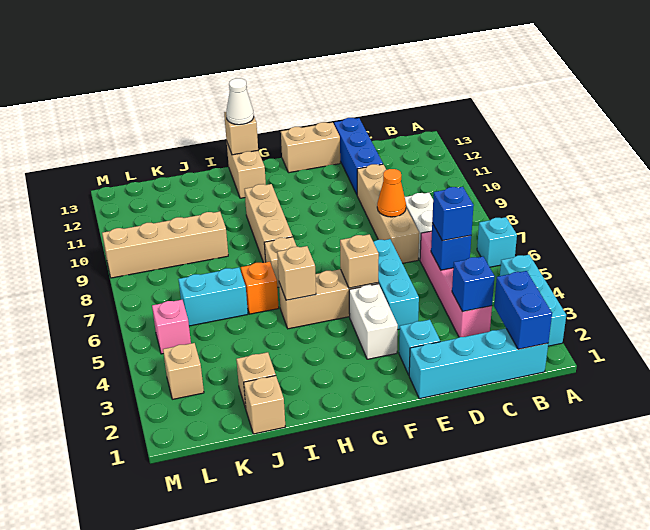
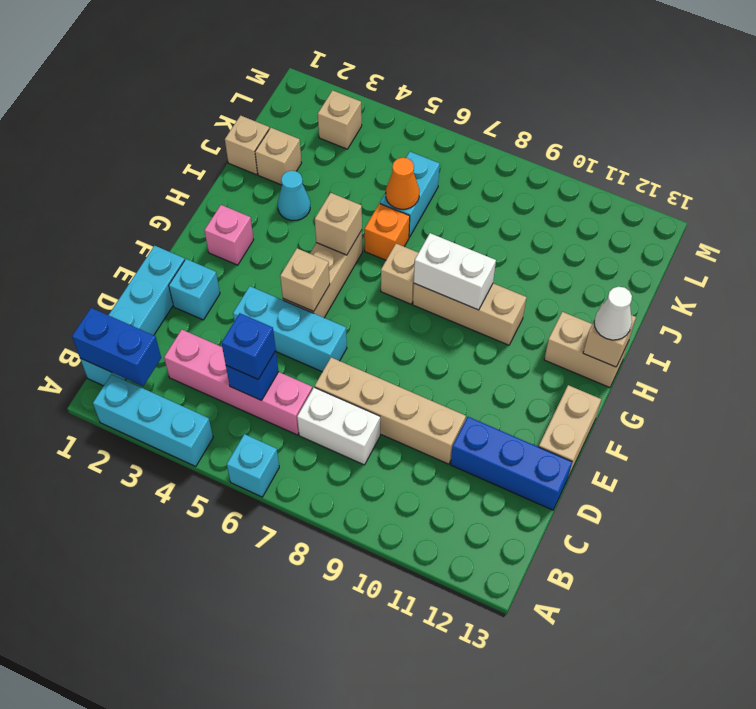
blue 1x1 brick [452,257,495,312] -> none
orange 1x1 cone [377,169,406,217] -> orange 1x1 cone moved to [386,158,419,209]
white 1x2 brick [349,284,398,359] -> white 1x2 brick moved to [414,233,496,310]
none -> cyan 1x1 cone [278,171,310,221]
tan 1x4 brick [102,211,228,278] -> none
pink 1x1 brick [152,300,191,354] -> pink 1x1 brick moved to [204,205,254,265]

